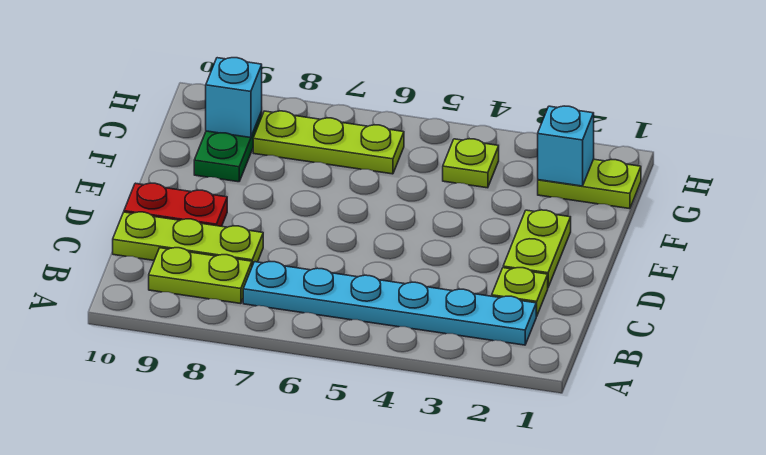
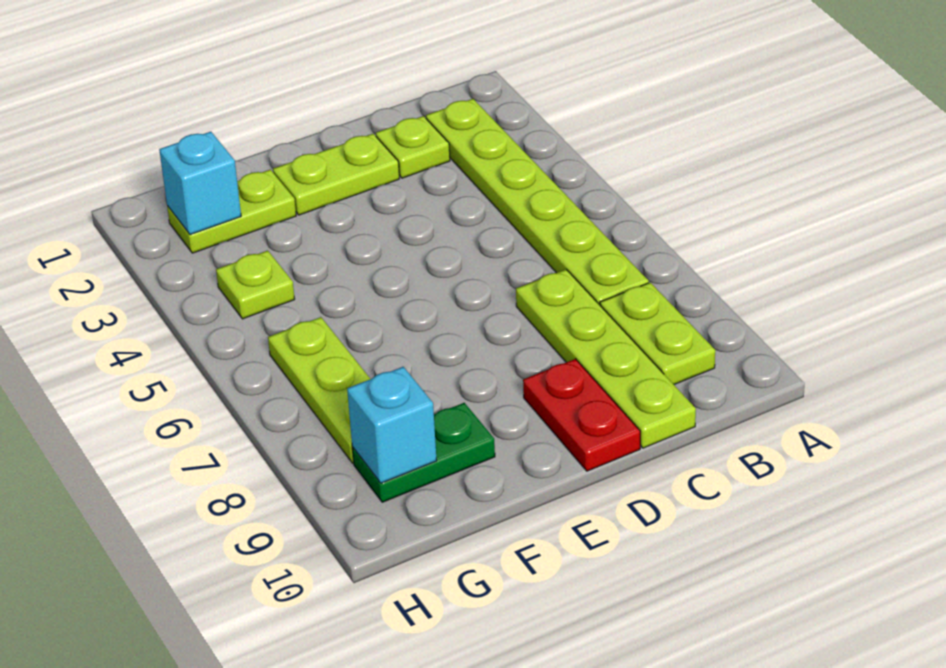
cyan 1x6 plate [243,262,537,345] -> lime 1x6 plate [426,99,649,305]
lime 1x3 plate [113,212,263,266] -> lime 1x4 plate [516,270,696,448]
lime 1x2 plate [538,159,641,209] -> lime 1x2 plate turned to [167,170,296,253]

